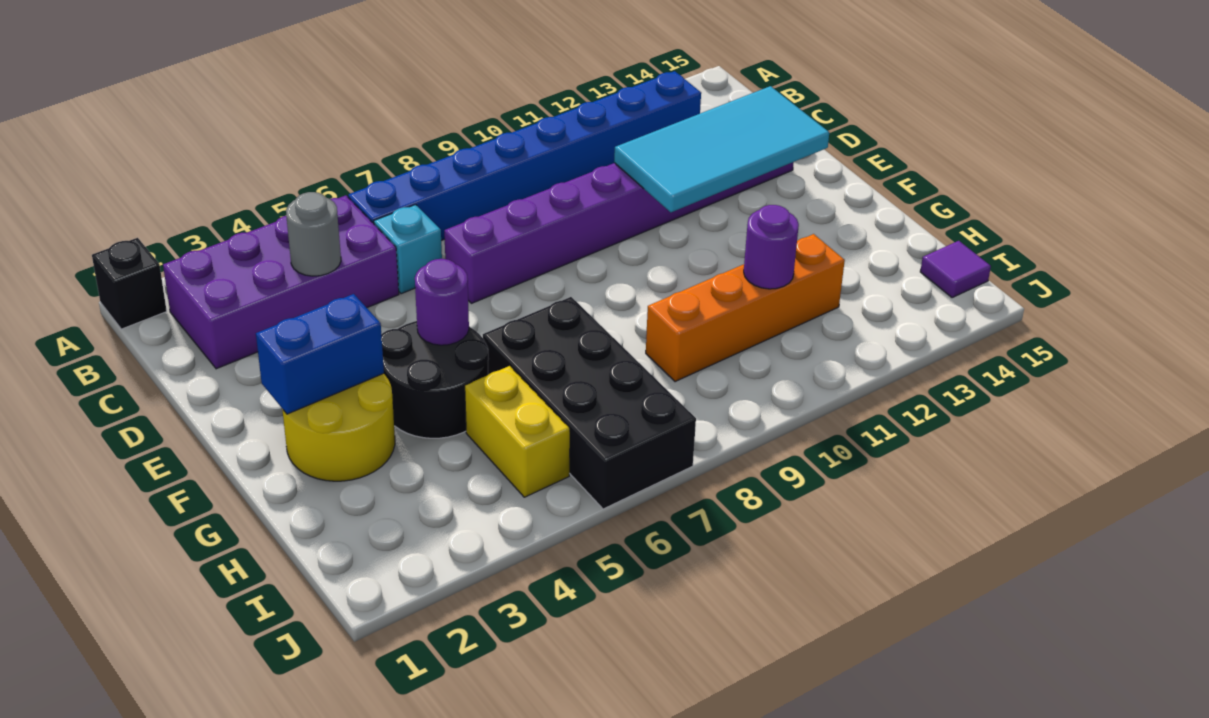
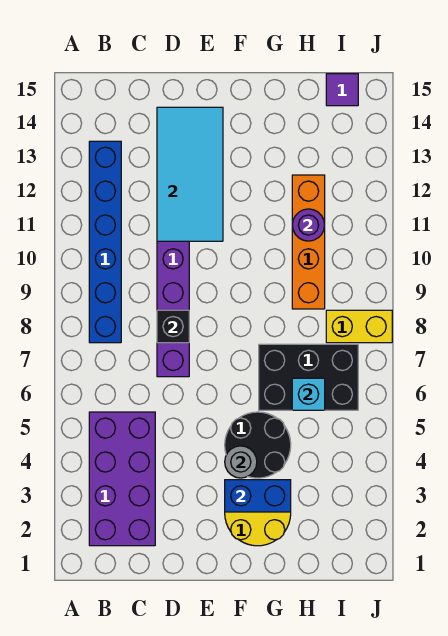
black 1x1 brick [92,238,167,329] -> black 1x1 brick moved to [157,310,189,343]
blue 1x8 brick [348,71,701,240] -> blue 1x6 brick [89,141,121,343]
grey 1x1 round brick [286,192,341,276] -> grey 1x1 round brick moved to [225,446,257,478]
cyan 1x1 brick [374,205,442,294] -> cyan 1x1 brick moved to [292,378,325,410]
blue 1x2 brick [256,294,384,414] -> blue 1x2 brick turned to [225,480,291,512]
purple 1x1 round brick [415,259,469,345] -> none
black 2x4 brick [483,297,696,509] -> black 2x3 brick [259,344,358,410]
yellow 1x2 brick [465,366,570,497] -> yellow 1x2 brick moved to [326,310,392,343]

